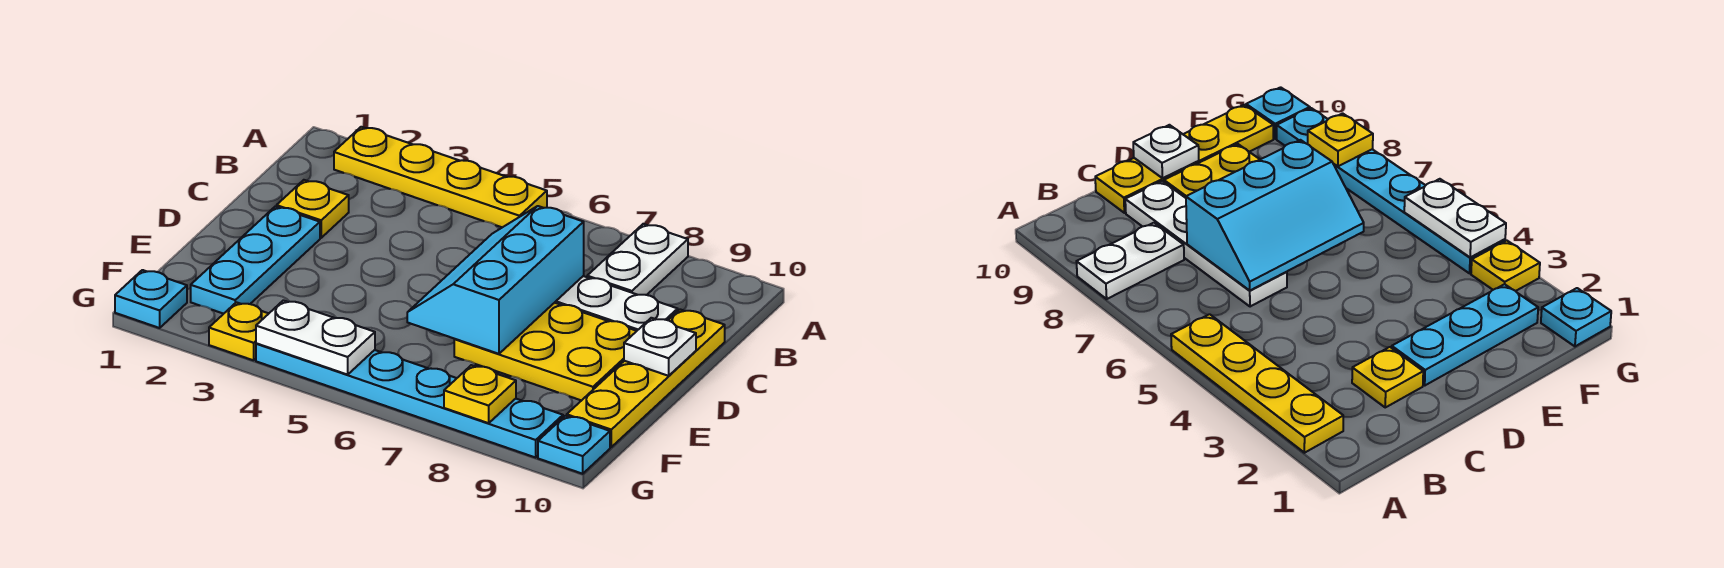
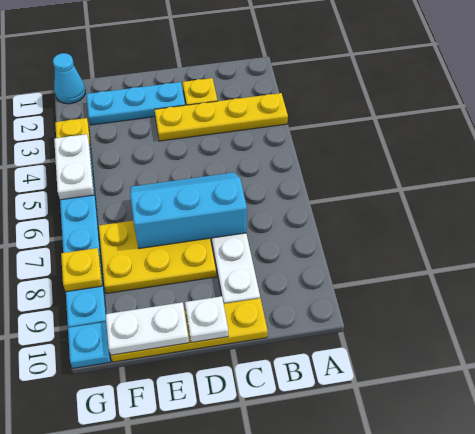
yellow 1x4 plate [334,127,547,227] -> yellow 1x4 plate turned to [155,93,288,141]
white 1x2 plate [587,224,688,295] -> white 1x2 plate moved to [105,302,189,355]
yellow 2x3 plate [454,303,636,401] -> yellow 2x3 plate turned to [99,221,216,294]
cyan 1x1 plate [115,270,187,328] -> cyan 1x1 cone [53,53,86,104]

